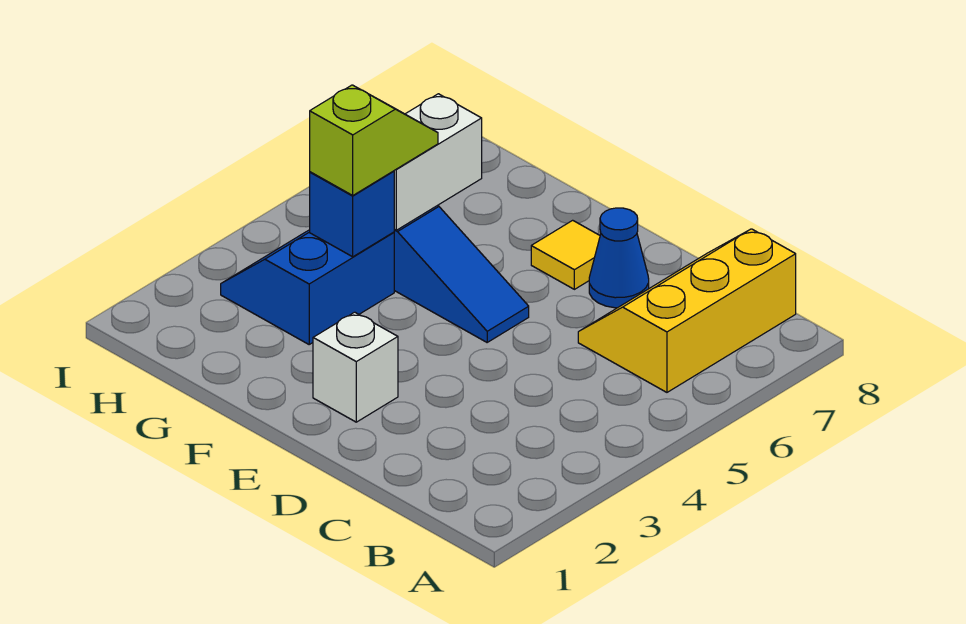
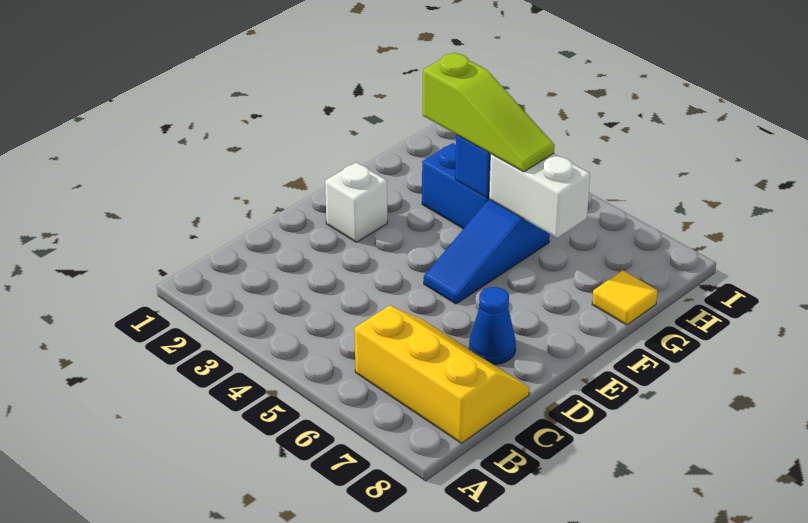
yellow 1x1 tile [531,220,600,289] -> yellow 1x1 tile moved to [592,270,657,325]
lime 1x2 slope [310,85,438,195] -> lime 1x3 slope [423,52,555,172]

